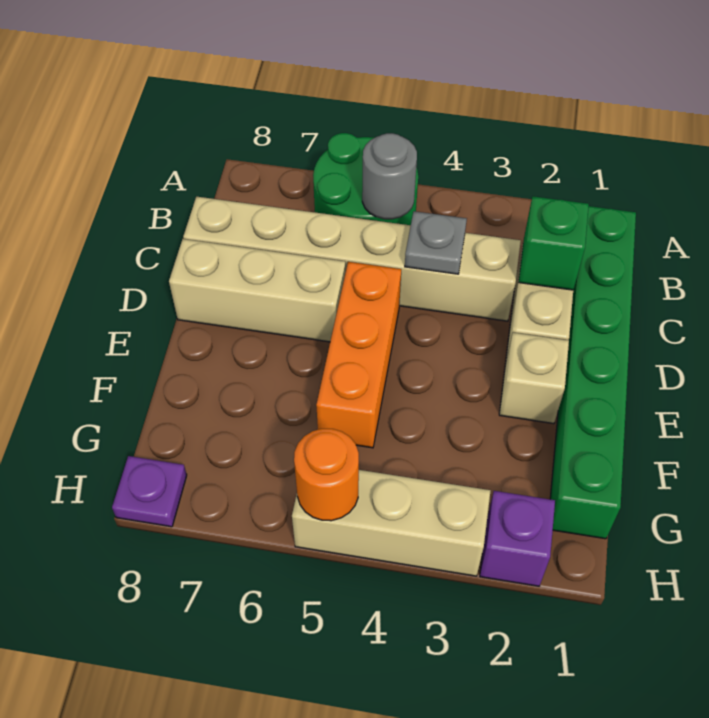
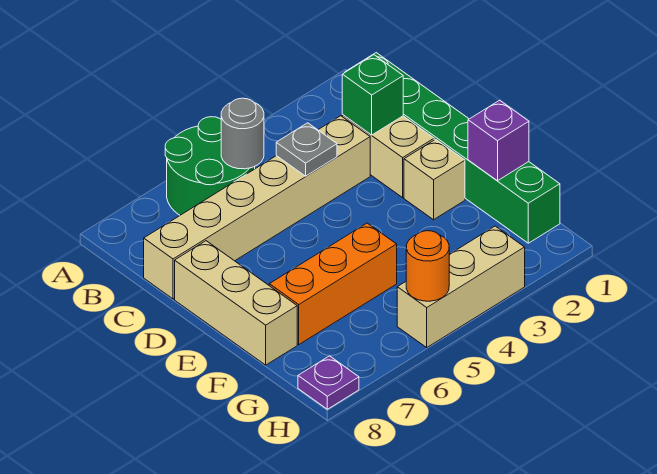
orange 1x3 brick [316,262,401,448] -> orange 1x3 brick turned to [269,223,397,344]
tan 1x3 brick [169,239,345,342] -> tan 1x3 brick turned to [175,241,297,365]
purple 1x1 brick [480,491,555,586] -> purple 1x1 brick moved to [468,100,529,181]

